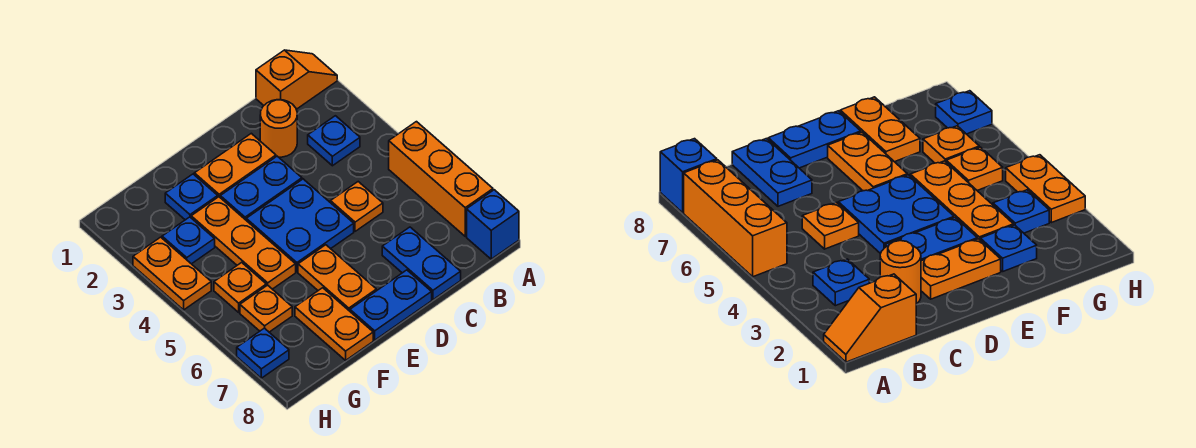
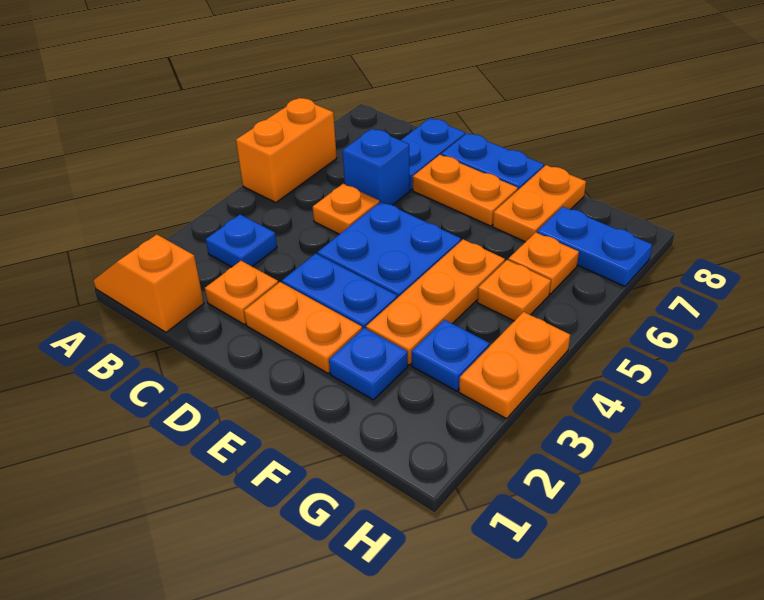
orange 1x3 brick [389,122,493,236] -> orange 1x2 brick [236,98,337,203]
blue 1x1 brick [467,190,519,259] -> blue 1x1 brick moved to [343,129,410,205]
orange 1x1 round brick [260,100,297,157] -> orange 1x1 plate [205,261,278,325]
orange 1x2 plate [298,245,376,311] -> orange 1x2 plate turned to [413,155,518,226]
blue 1x1 plate [237,328,289,378] -> blue 1x2 plate [537,207,652,286]

